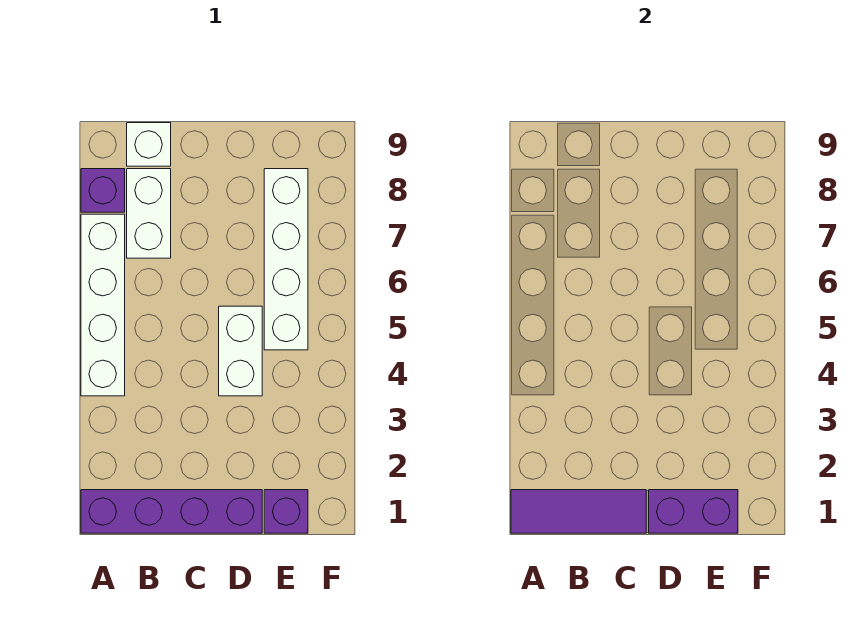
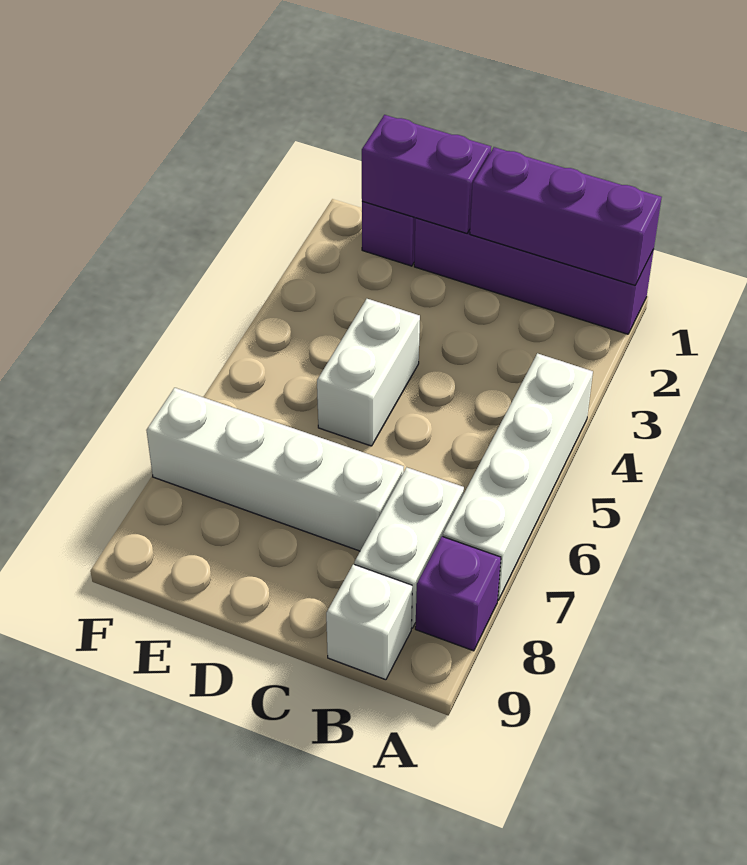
purple 1x3 tile [511,490,646,533] -> purple 1x3 brick [470,147,662,285]
white 1x4 brick [264,169,308,350] -> white 1x4 brick turned to [146,388,404,551]

